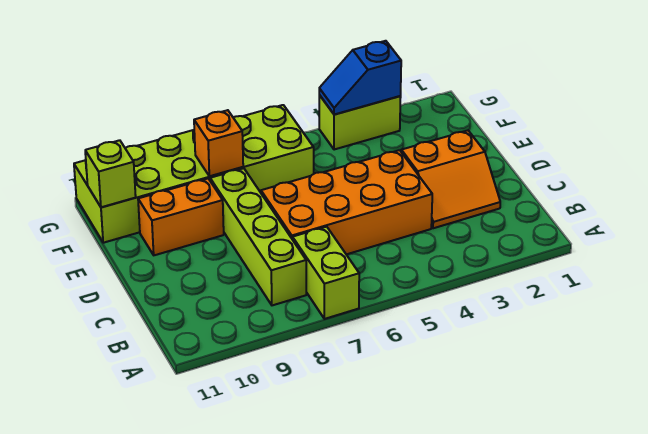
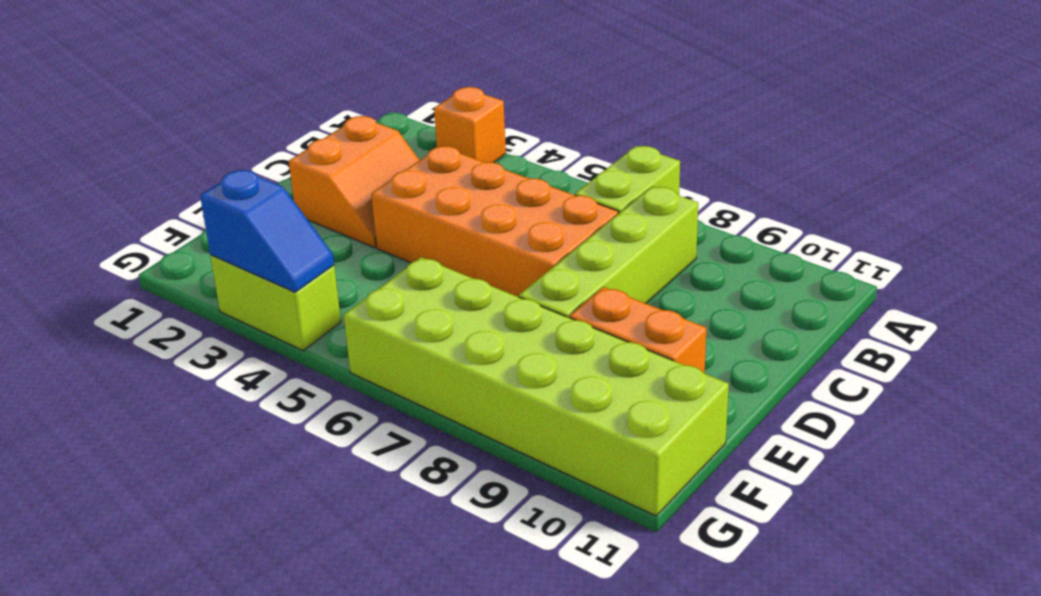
orange 2x2 slope [401,131,500,228] -> orange 2x2 slope turned to [289,116,419,248]
orange 1x1 brick [194,110,243,176] -> orange 1x1 brick moved to [434,87,506,163]
lime 1x1 brick [85,140,136,207] -> none

